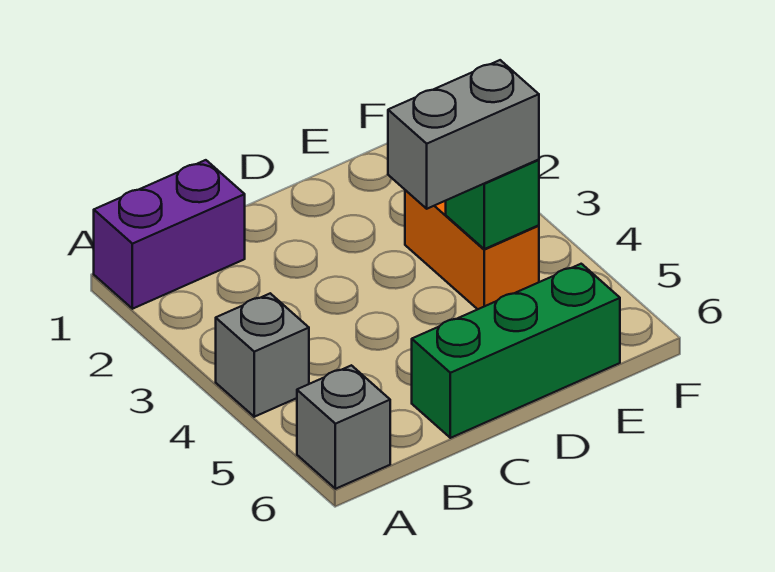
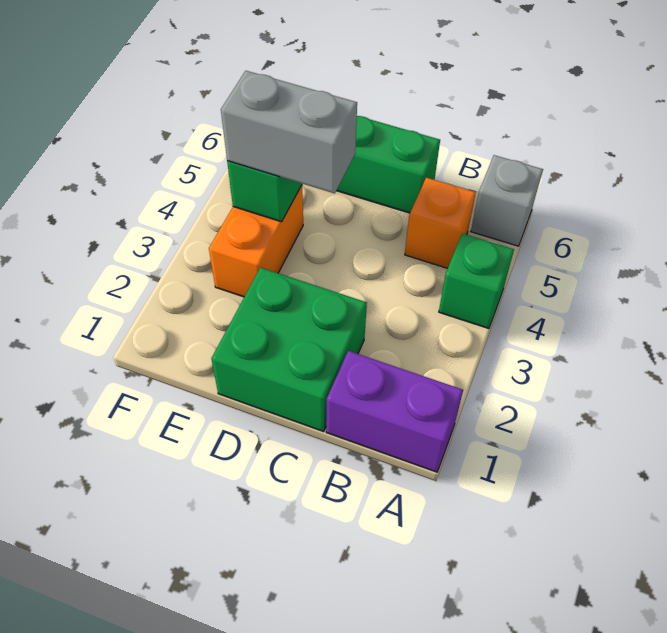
grey 1x1 brick [216,293,309,417] -> green 1x1 brick [439,233,514,328]
none -> orange 1x1 brick [405,178,476,268]
none -> green 2x2 brick [211,268,367,431]

